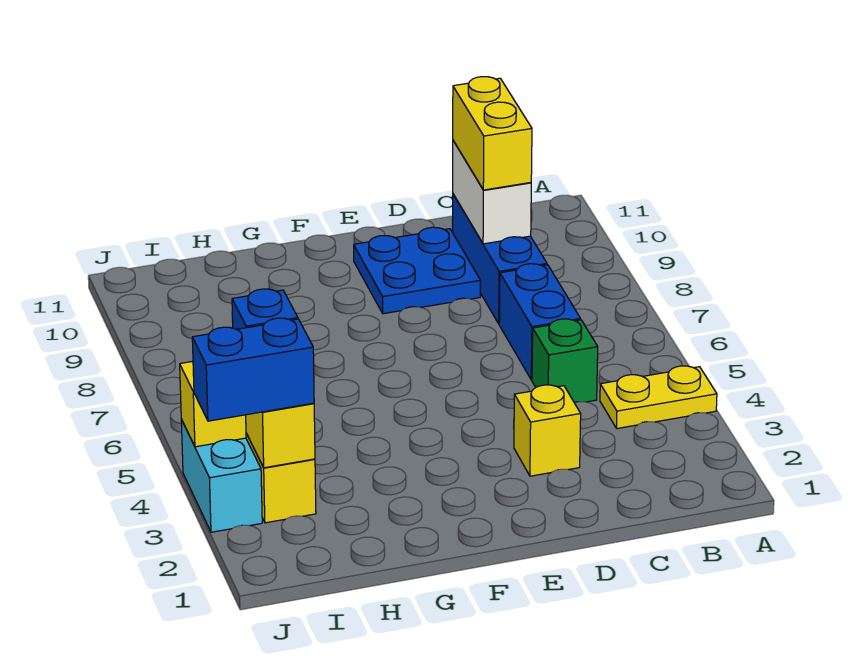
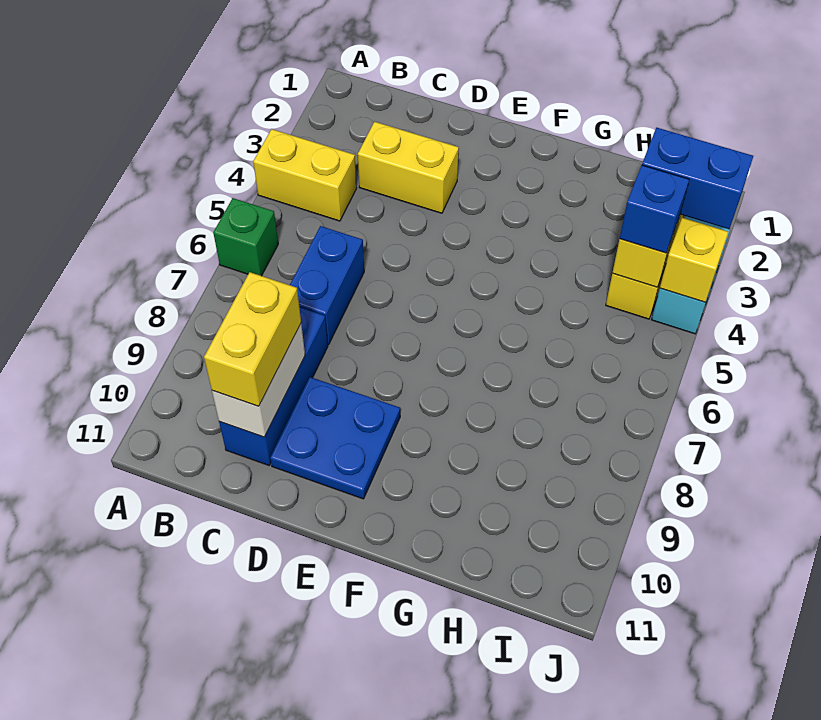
yellow 1x2 plate [600,366,717,428] -> yellow 1x2 brick [253,129,357,221]
green 1x1 brick [532,319,598,402] -> green 1x1 brick moved to [213,198,278,276]
yellow 1x1 brick [514,385,581,476] -> yellow 1x2 brick [358,122,459,213]

